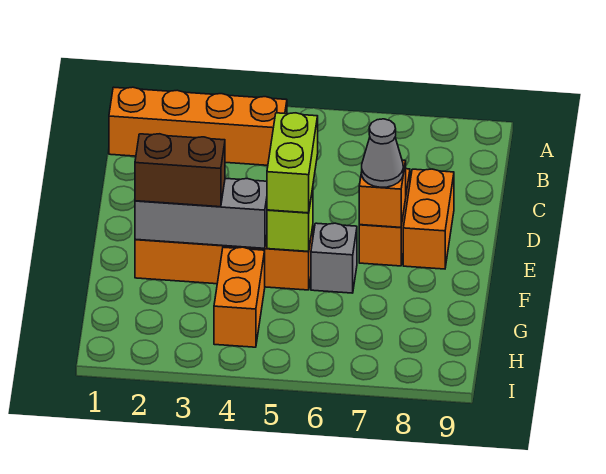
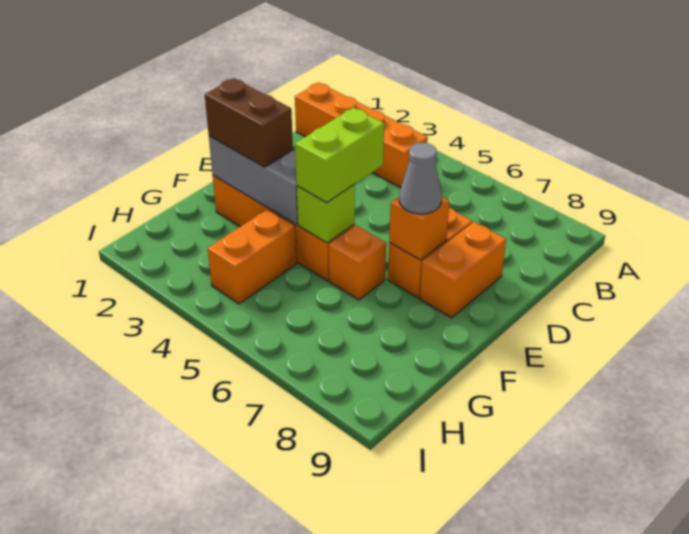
grey 1x1 brick [311,223,357,293] -> orange 1x1 brick [329,226,386,300]

